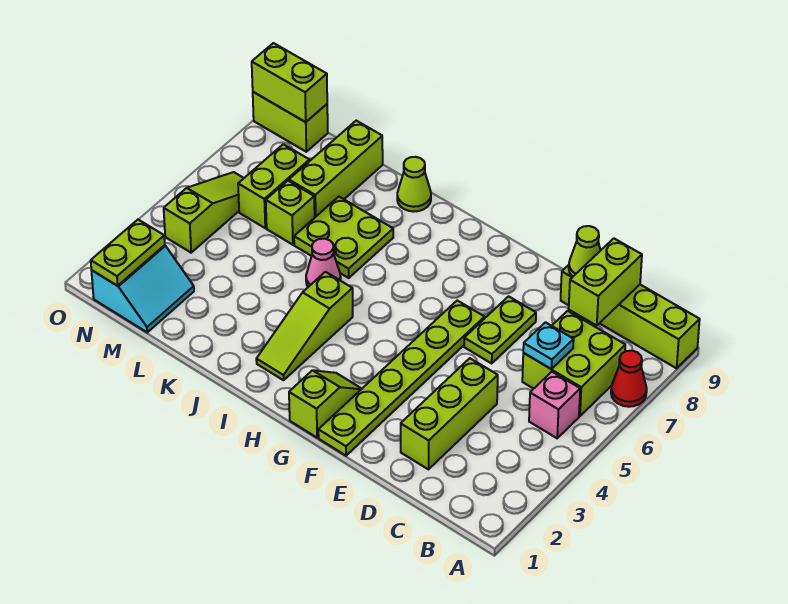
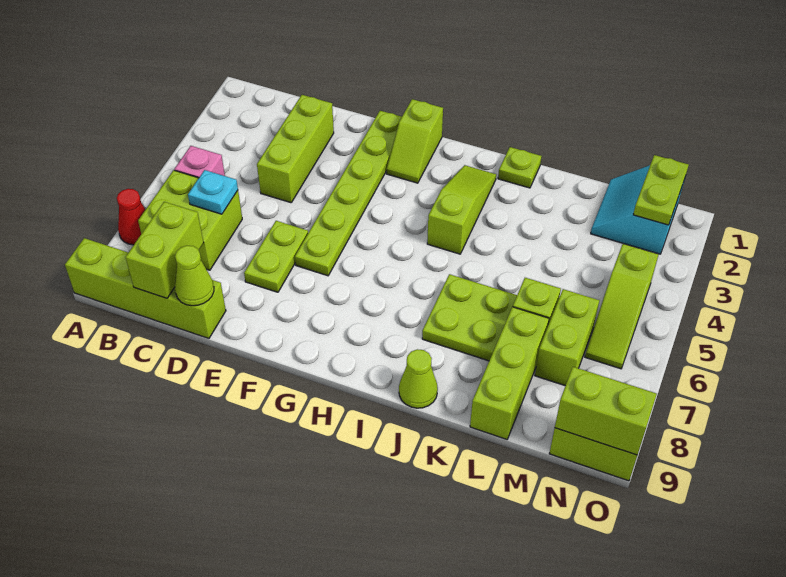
none -> lime 1x1 plate [498,147,541,188]
pink 1x1 cone [306,239,341,287] -> none

